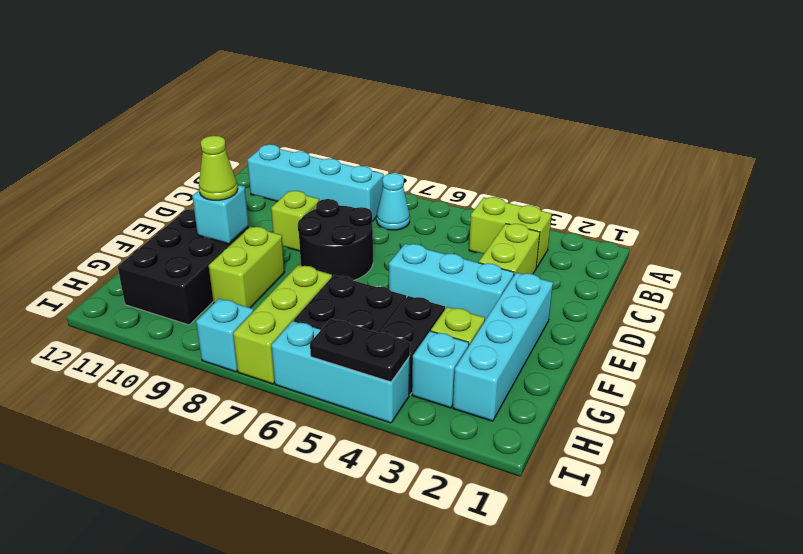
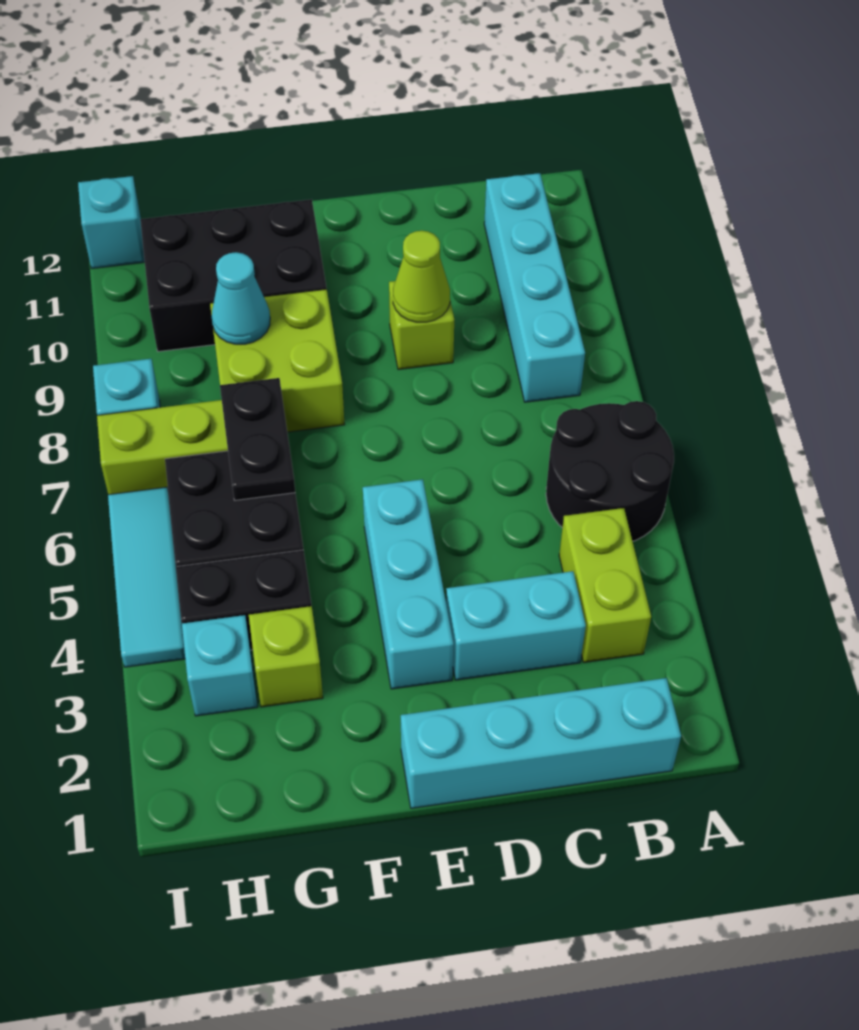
cyan 1x1 cone [377,173,410,230] -> cyan 1x1 cone moved to [212,252,270,344]
lime 1x2 brick [479,224,540,275] -> cyan 1x2 brick [446,571,586,680]
black 2x2 round brick [298,199,373,280] -> black 2x2 round brick moved to [546,401,674,541]
cyan 1x4 brick [453,273,553,421] -> cyan 1x4 brick moved to [401,678,681,808]
lime 1x2 brick [209,227,285,308] -> lime 2x2 brick [210,289,345,432]
cyan 1x1 brick [192,185,249,244] -> cyan 1x1 brick moved to [78,176,145,269]
lime 1x1 cone [199,136,238,200] -> lime 1x1 cone moved to [393,231,450,322]
cyan 1x3 brick [271,321,410,423] -> cyan 1x3 tile [108,487,185,667]
black 1x2 plate [310,319,410,382] -> black 1x2 plate moved to [220,378,295,500]

